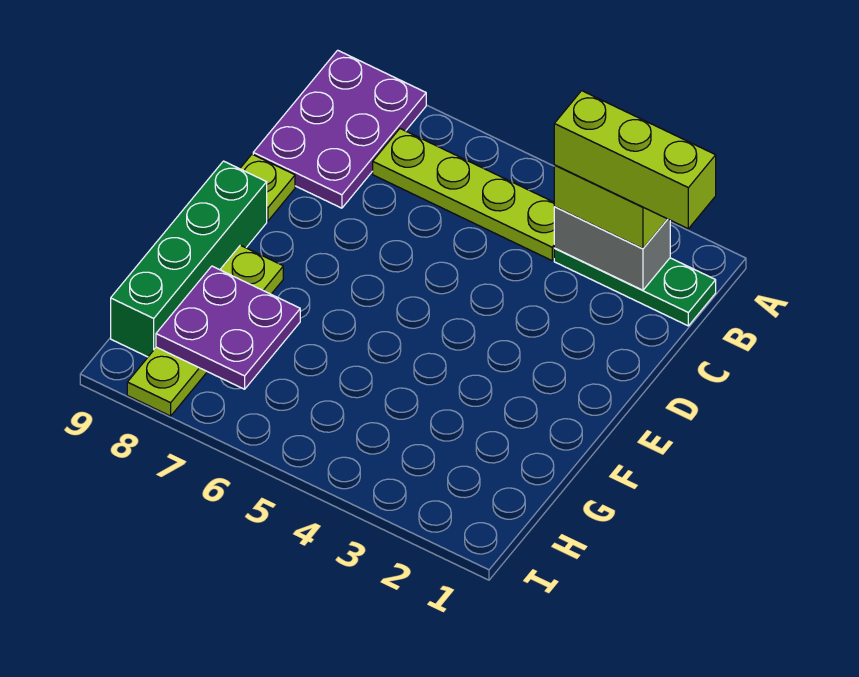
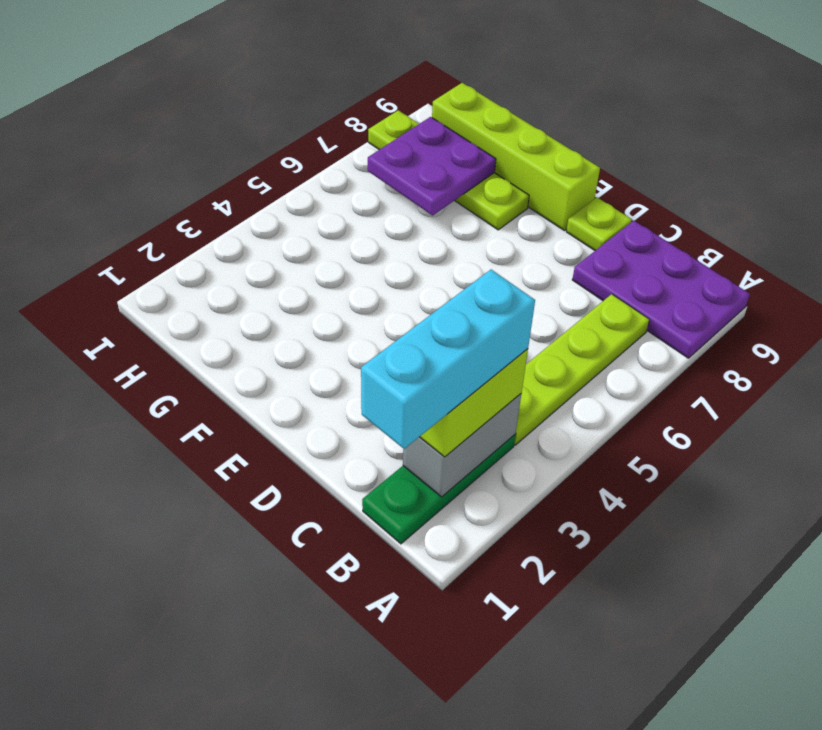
lime 1x3 brick [554,91,716,229] -> cyan 1x3 brick [361,270,535,449]
green 1x4 brick [111,161,267,357] -> lime 1x4 brick [432,83,600,230]

